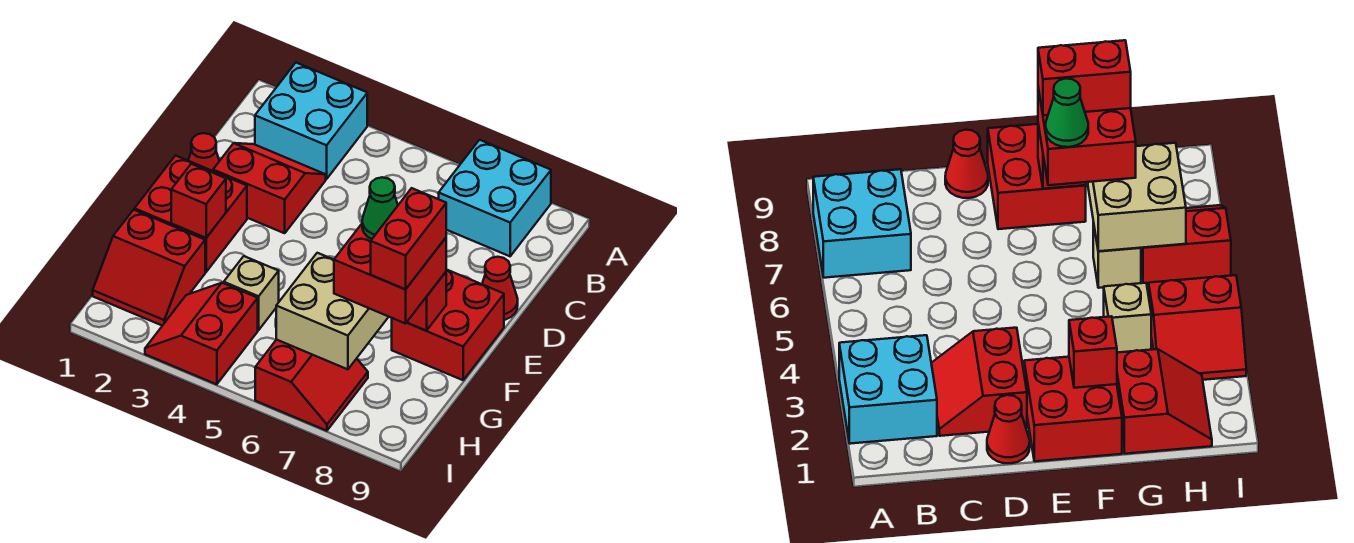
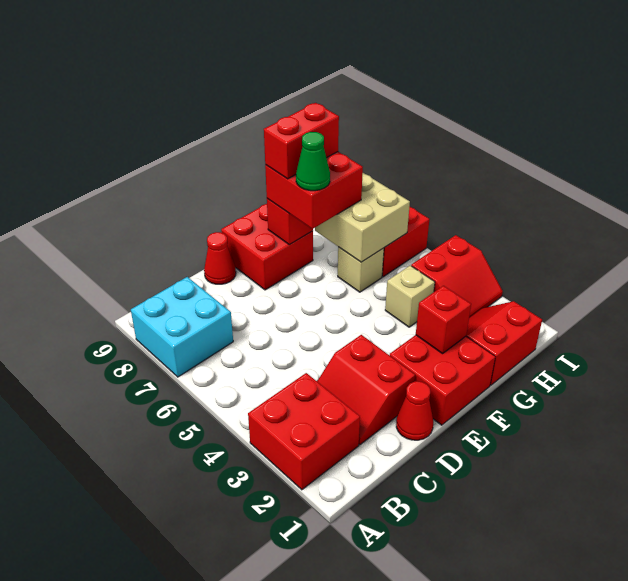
cyan 2x2 brick [255,63,367,179] -> red 2x2 brick [248,373,360,490]
red 2x2 slope [93,210,205,326] -> red 2x2 slope turned to [466,301,542,385]

